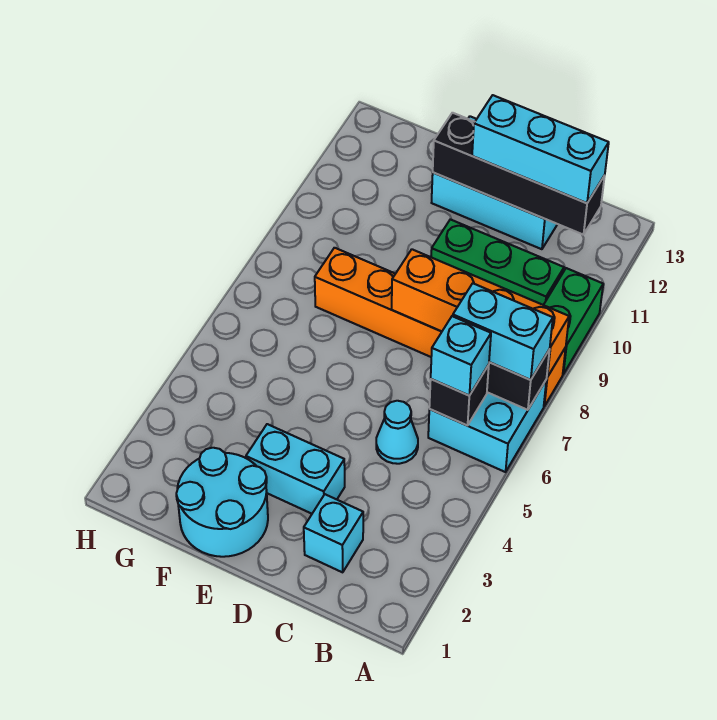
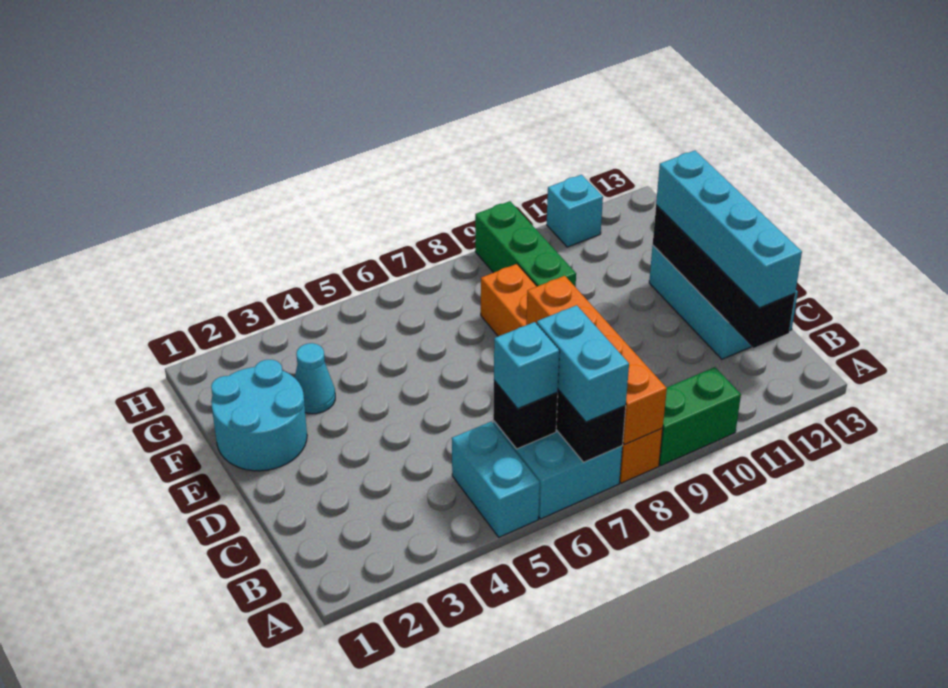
green 1x3 brick [431,219,564,305] -> green 1x3 brick moved to [475,201,576,287]
cyan 1x3 brick [472,95,609,203] -> cyan 1x4 brick [656,151,802,308]
cyan 1x1 brick [304,494,363,572] -> cyan 1x1 brick moved to [547,175,603,247]
cyan 1x1 cone [376,401,418,464] -> cyan 1x1 cone moved to [295,343,335,414]
cyan 1x2 brick [246,424,345,514] -> cyan 1x2 brick moved to [452,421,540,537]

